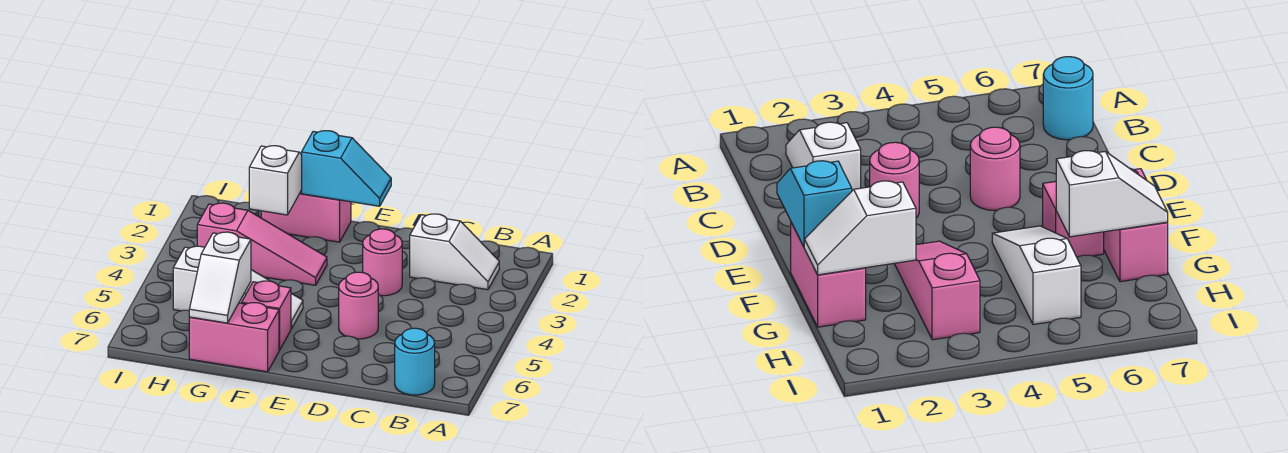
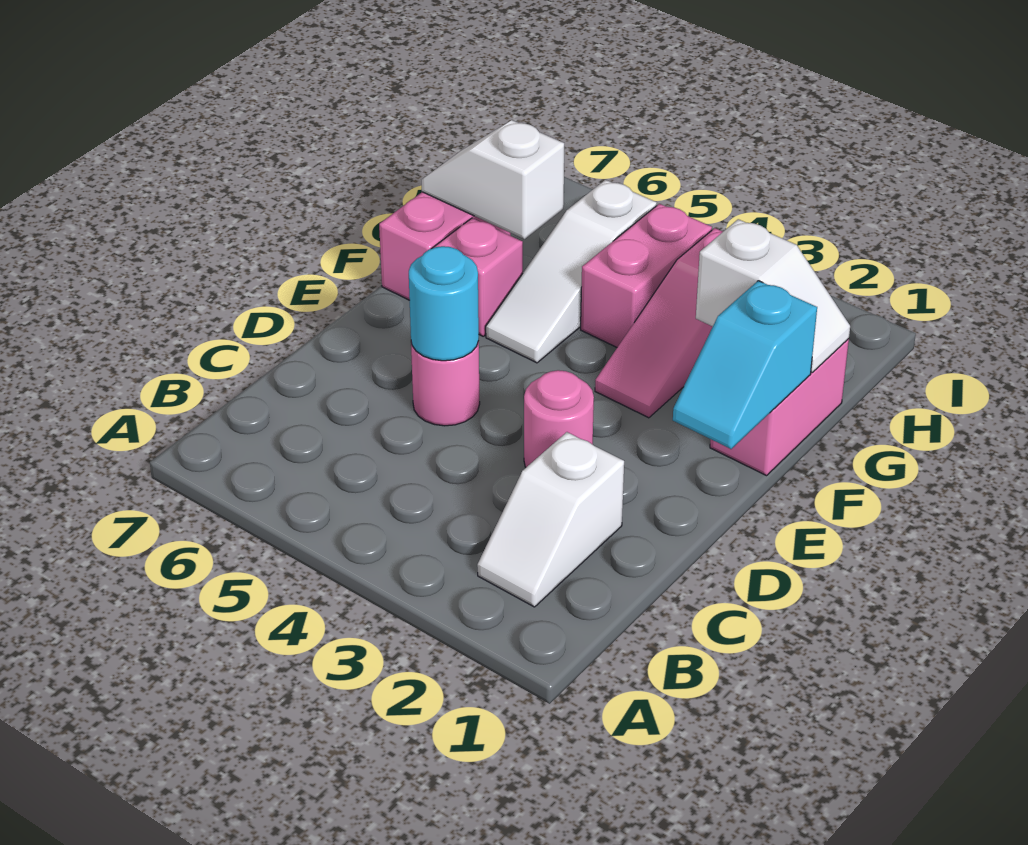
cyan 1x1 round brick [395,328,435,395] -> cyan 1x1 round brick moved to [409,246,479,361]
none -> pink 1x2 brick [581,204,712,347]

